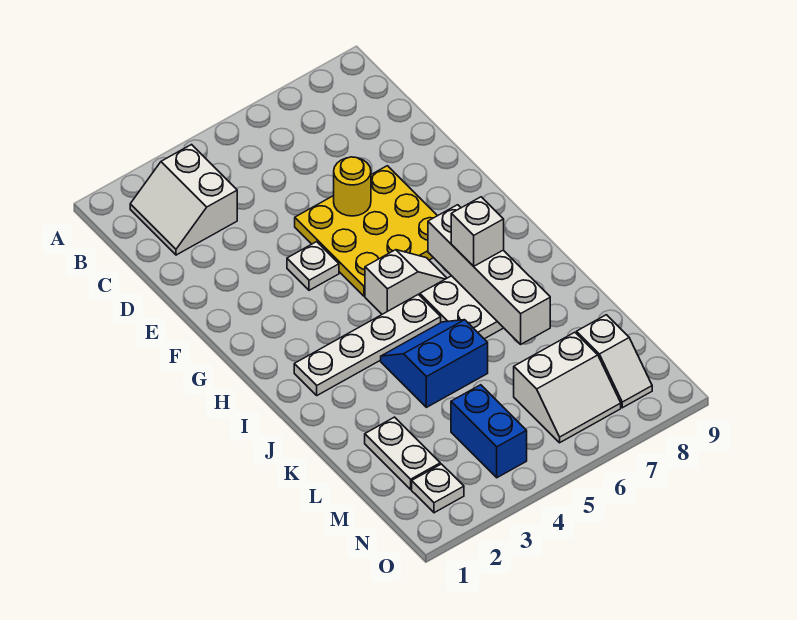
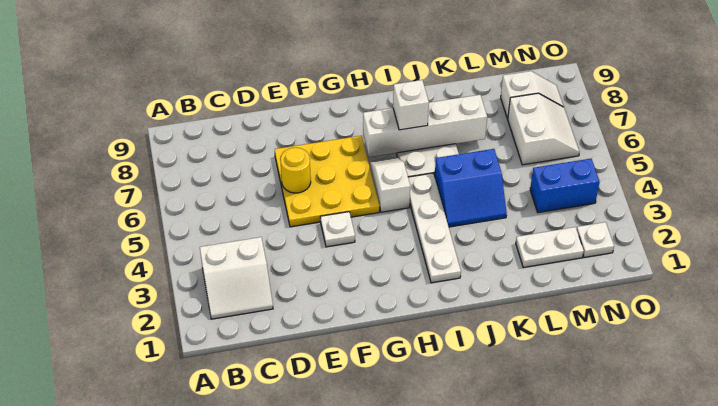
blue 2x2 slope [381,320,488,407] -> blue 2x2 slope turned to [435,149,507,227]

